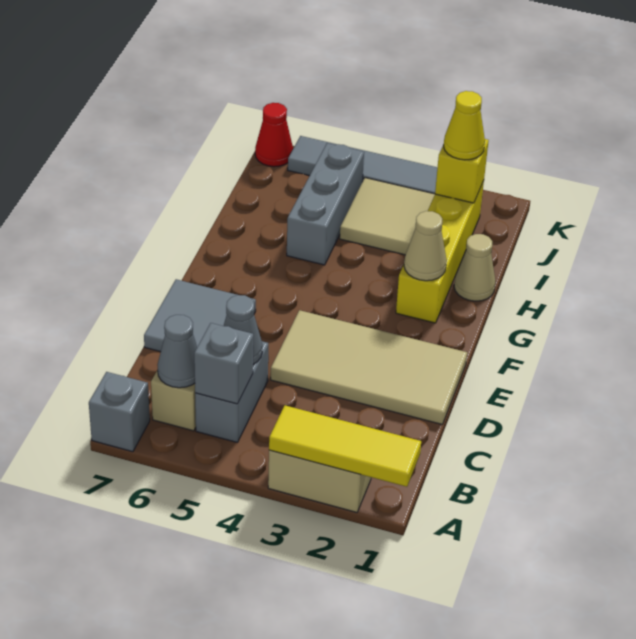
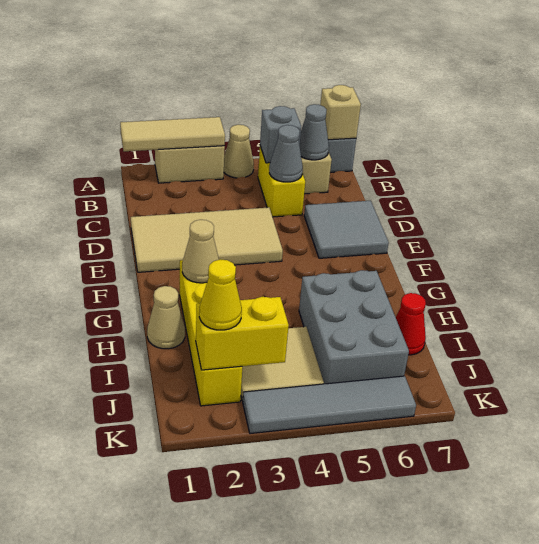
yellow 1x3 tile [269,405,421,487] -> tan 1x3 tile [120,117,225,151]
none -> tan 1x1 cone [224,125,254,178]
none -> tan 1x1 brick [320,85,361,140]
grey 1x2 brick [195,341,268,442] -> yellow 1x2 brick [258,146,305,217]
grey 1x3 brick [287,143,364,265] -> grey 2x3 brick [299,270,409,384]
yellow 1x1 brick [435,139,489,203] -> yellow 1x2 brick [196,297,289,370]
red 1x1 cone [255,103,293,167] -> red 1x1 cone moved to [396,293,426,355]

